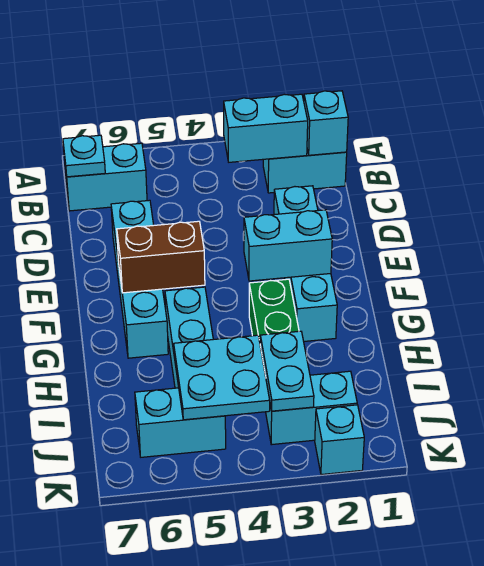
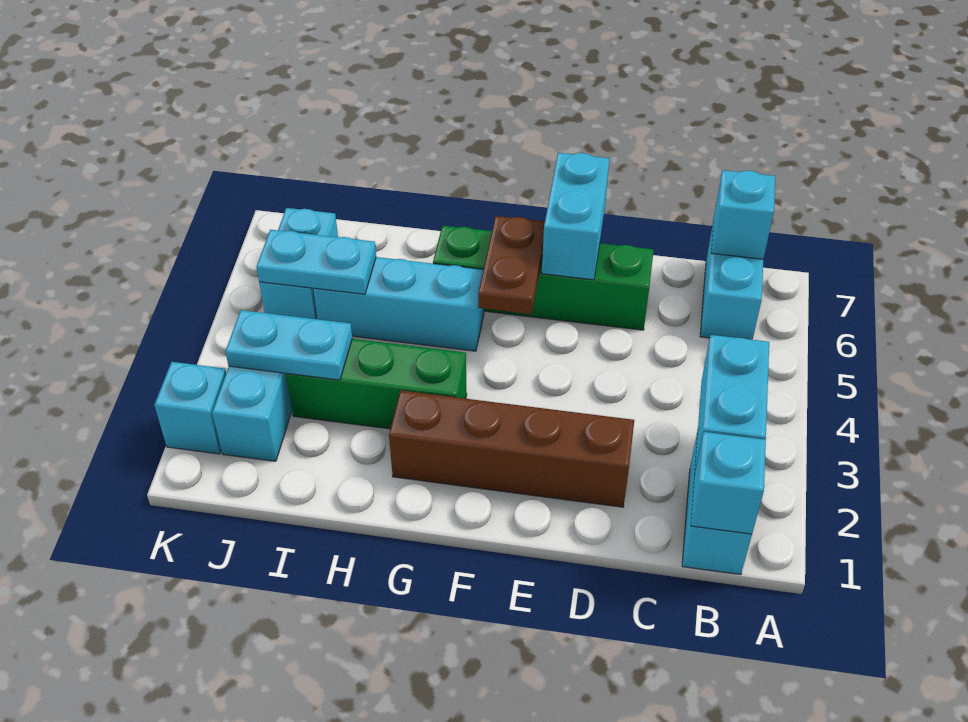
cyan 1x1 plate [63,135,105,177] -> cyan 1x1 brick [711,170,775,259]
cyan 1x4 brick [274,186,337,341] -> brown 1x4 brick [389,391,634,507]
cyan 1x4 brick [111,200,168,358] -> green 1x4 brick [433,226,654,330]
cyan 1x2 brick [244,210,332,281] -> cyan 1x2 brick moved to [542,153,610,280]
brown 1x2 brick [117,221,205,293] -> brown 1x2 plate [478,216,545,314]
cyan 2x2 plate [174,335,270,420] -> cyan 1x2 plate [256,230,376,294]

